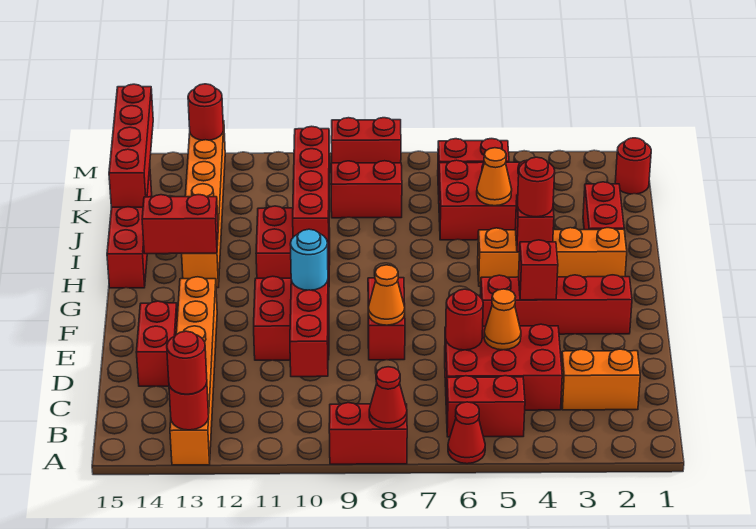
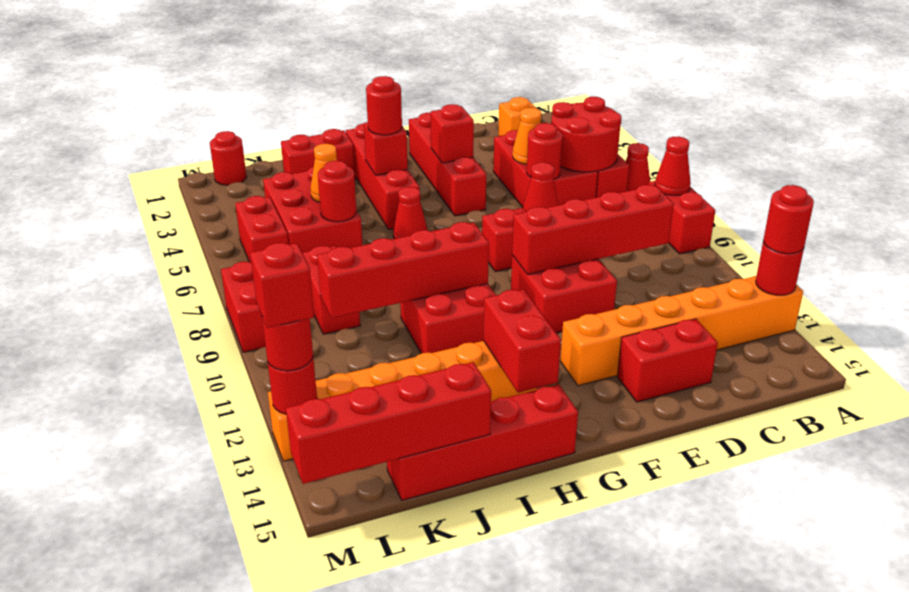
none -> red 2x2 round brick [551,97,621,172]
orange 1x2 brick [561,349,640,410] -> orange 1x1 brick [498,97,537,136]
orange 1x1 cone [368,265,405,325] -> red 1x1 cone [523,162,558,212]
cyan 1x1 round brick [290,229,328,290] -> none
orange 1x4 brick [478,228,627,286] -> red 1x4 brick [346,124,420,229]
none -> red 1x1 cone [393,187,427,239]
none -> red 1x1 round brick [318,161,356,222]
none -> red 1x1 round brick [262,317,313,371]
none -> red 1x1 brick [250,243,314,328]

